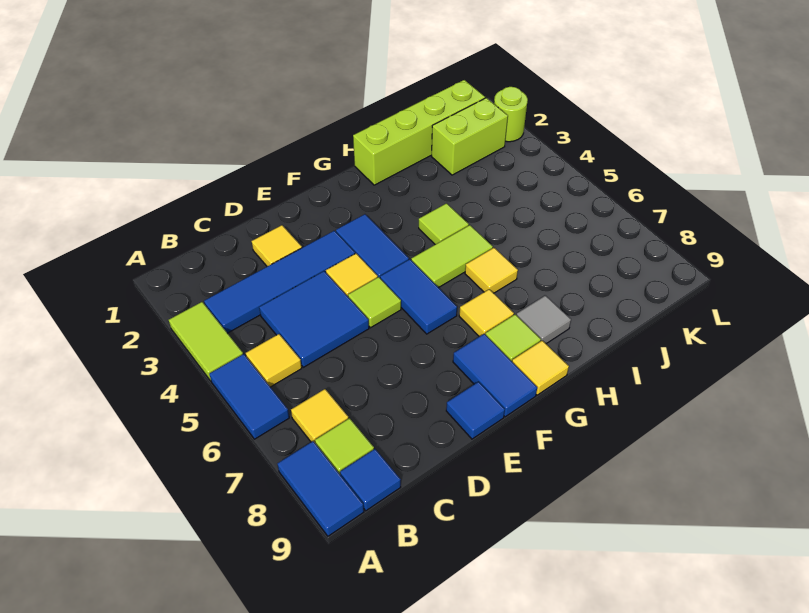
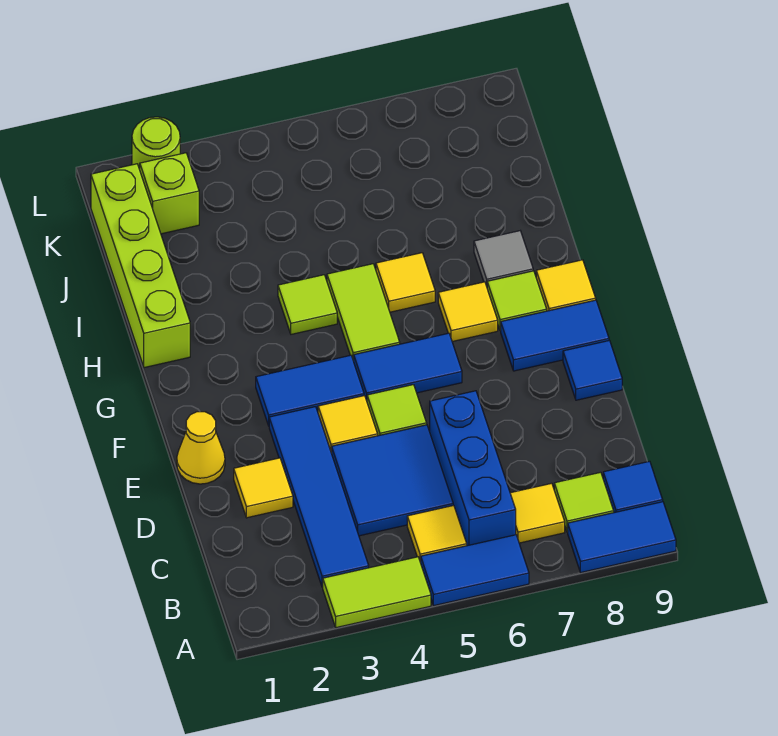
none -> blue 1x3 brick [430,391,516,546]
none -> yellow 1x1 cone [177,412,225,484]
lime 1x2 brick [432,98,508,175] -> lime 1x1 brick [140,153,199,234]

